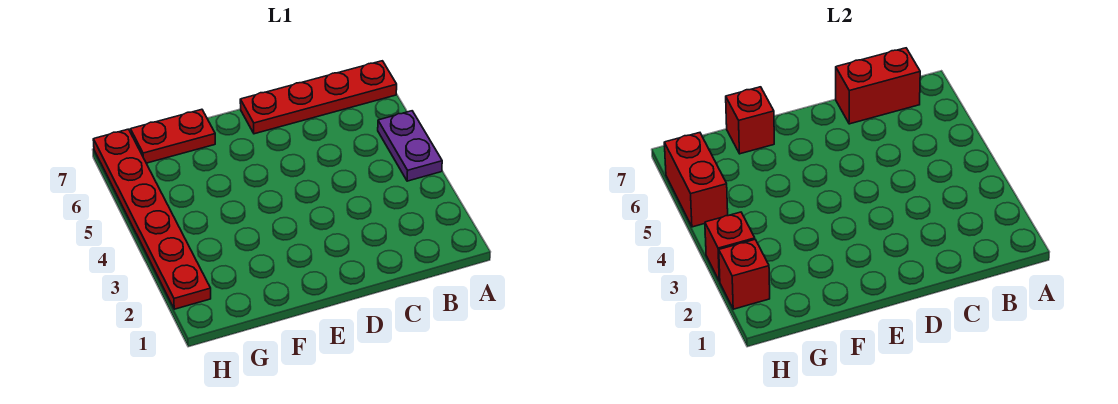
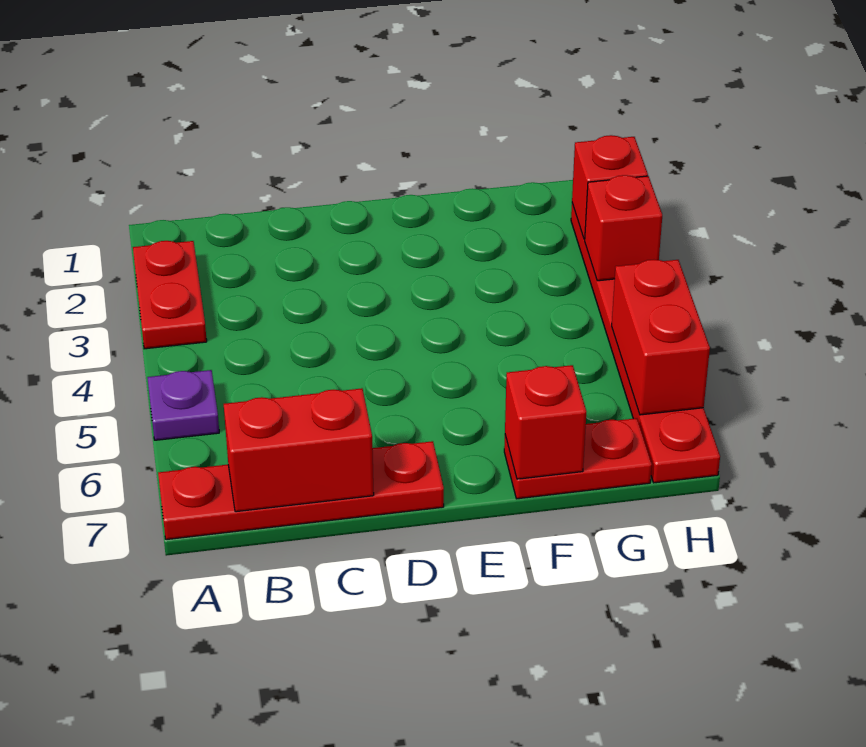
none -> red 1x2 plate [133,241,207,349]
purple 1x2 plate [378,111,442,181] -> purple 1x1 plate [147,370,219,440]

